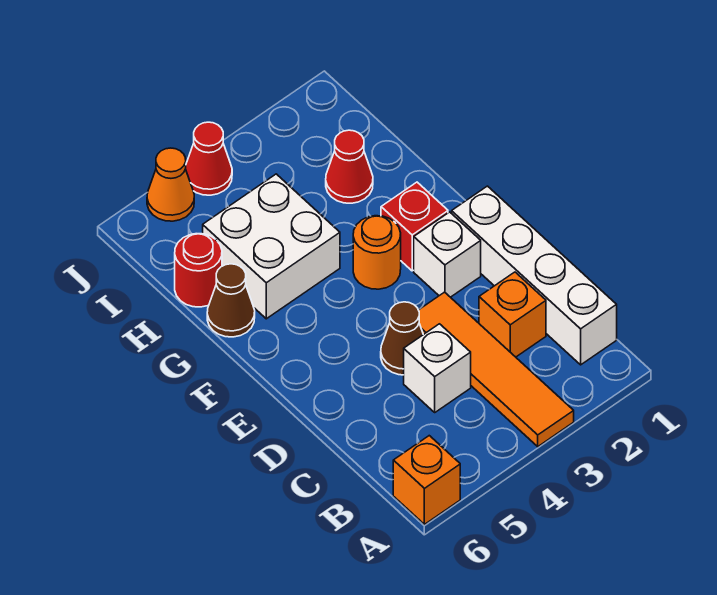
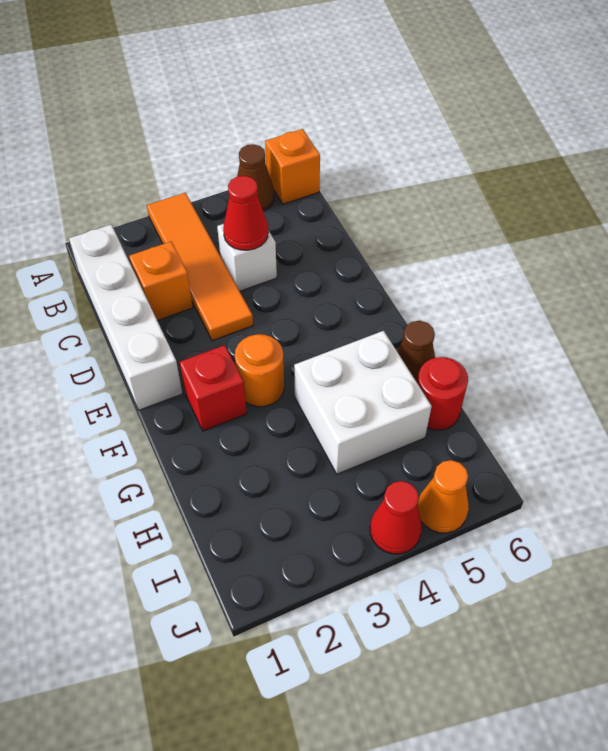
brown 1x1 cone [381,302,423,375] -> brown 1x1 cone moved to [237,144,275,211]
white 1x1 brick [414,212,481,297] -> none
red 1x1 cone [326,130,373,203] -> red 1x1 cone moved to [223,176,268,250]

